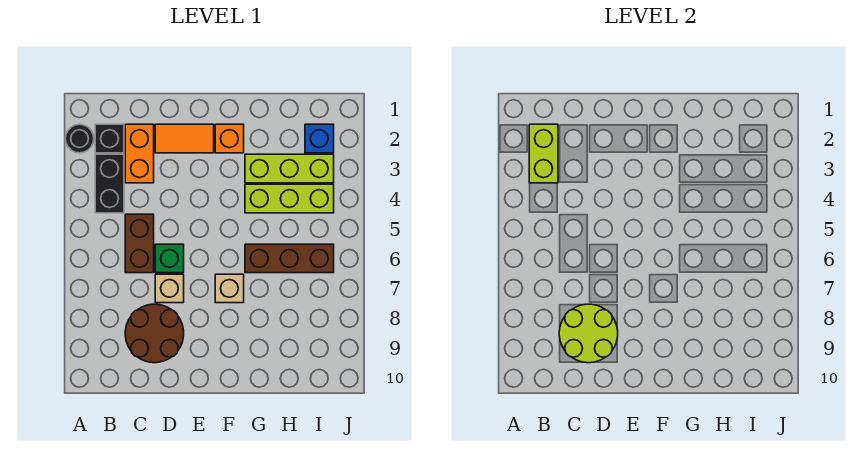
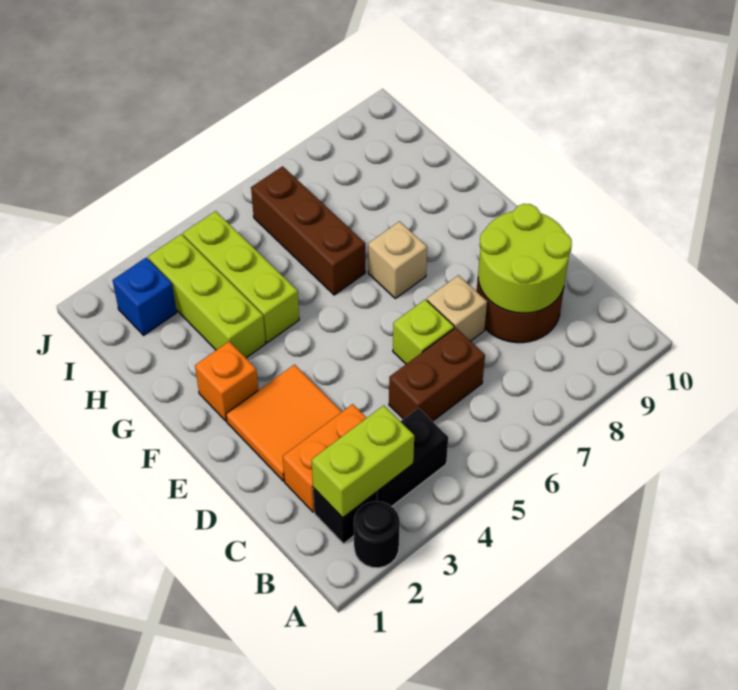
orange 1x2 tile [155,124,214,153] -> orange 2x2 tile [226,365,342,481]
green 1x1 brick [155,244,184,273] -> lime 1x1 brick [393,299,454,364]

